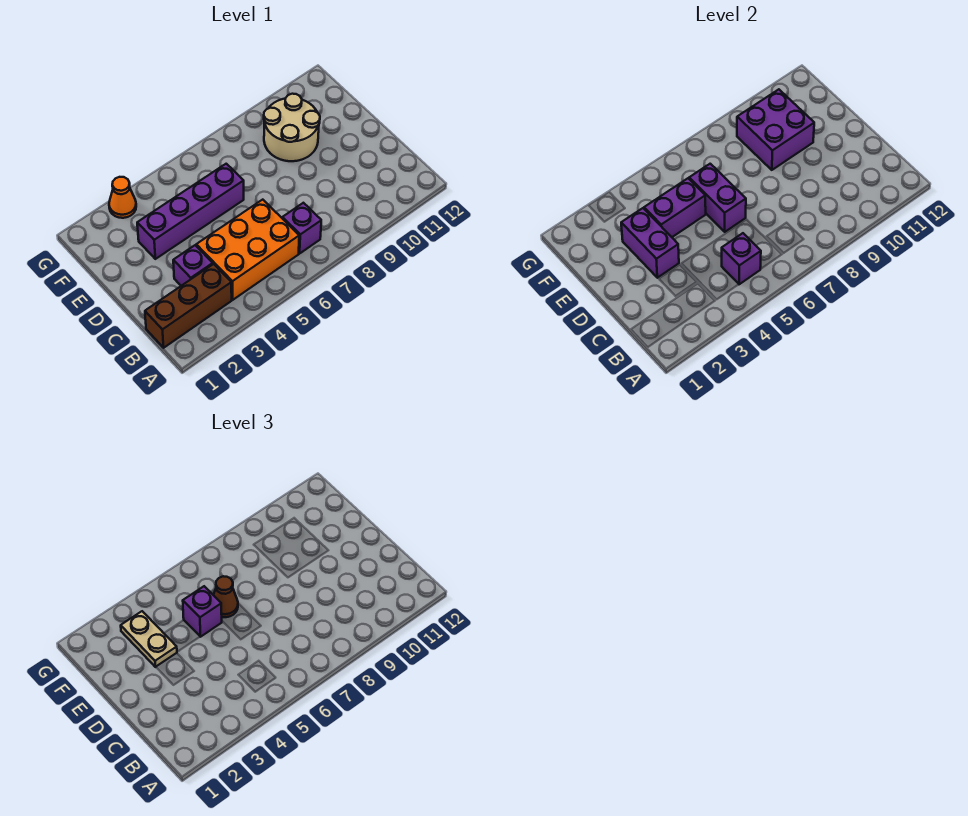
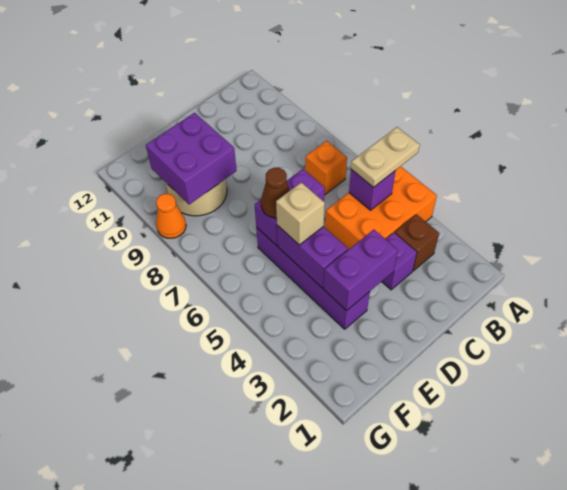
brown 1x3 brick [145,264,232,348] -> brown 1x1 brick [395,214,439,271]
orange 2x3 brick [196,200,299,300] -> orange 2x3 brick turned to [325,166,437,250]
purple 1x1 brick [282,203,321,253] -> orange 1x1 brick [305,141,347,195]
tan 1x2 plate [121,611,177,667] -> tan 1x2 plate moved to [351,127,420,188]
purple 1x1 brick [183,586,222,637] -> tan 1x1 brick [276,182,325,245]
orange 1x1 cone [109,177,136,218] -> orange 1x1 cone moved to [156,194,186,238]

